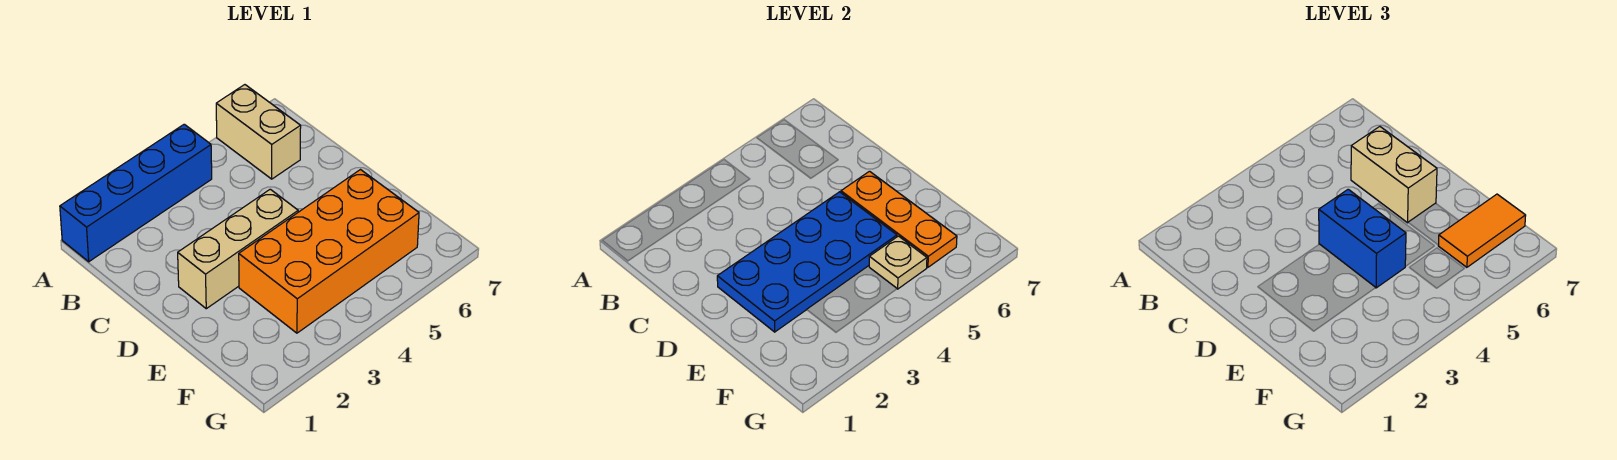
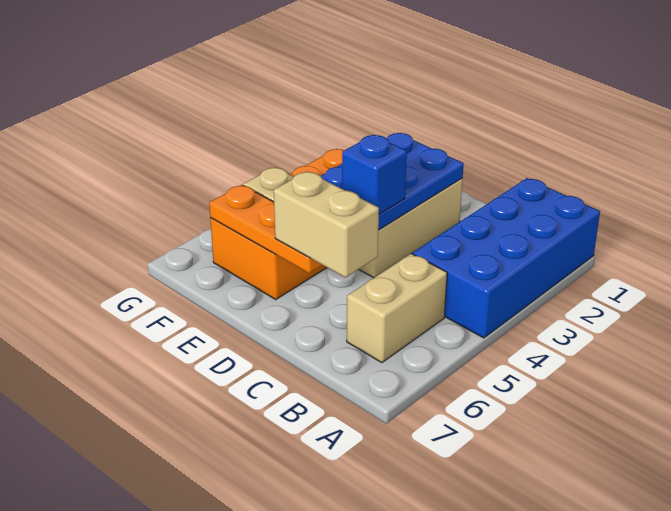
blue 1x4 brick [60,124,212,262] -> blue 2x4 brick [413,178,600,338]
tan 1x2 brick [216,85,301,179] -> tan 1x2 brick turned to [347,254,447,363]
blue 1x2 brick [1319,189,1406,288] -> blue 1x1 brick [342,135,407,214]
orange 1x2 tile [1438,194,1526,267] -> none

